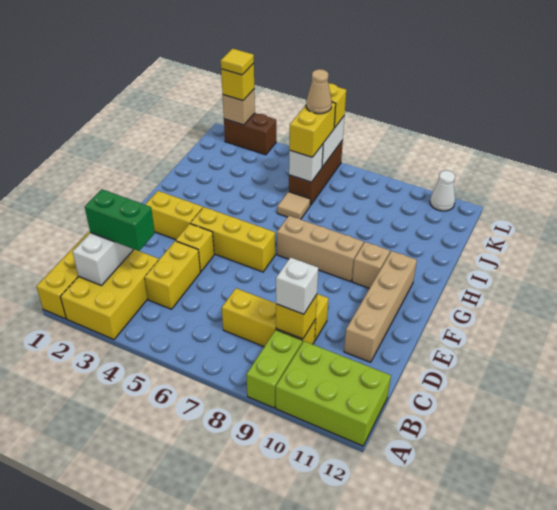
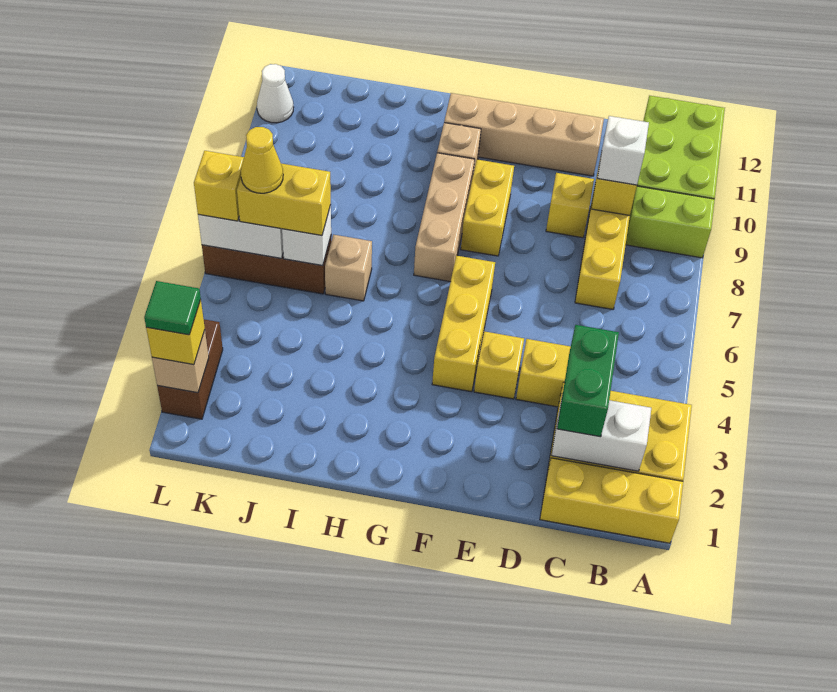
yellow 1x2 brick [145,191,203,240] -> yellow 1x2 brick moved to [461,160,514,256]
tan 1x1 tile [277,192,310,219] -> tan 1x1 brick [325,235,372,301]
tan 1x1 cone [306,69,332,114] -> yellow 1x1 cone [241,127,283,193]
yellow 1x1 tile [221,49,254,75] -> green 1x1 tile [144,281,201,335]

